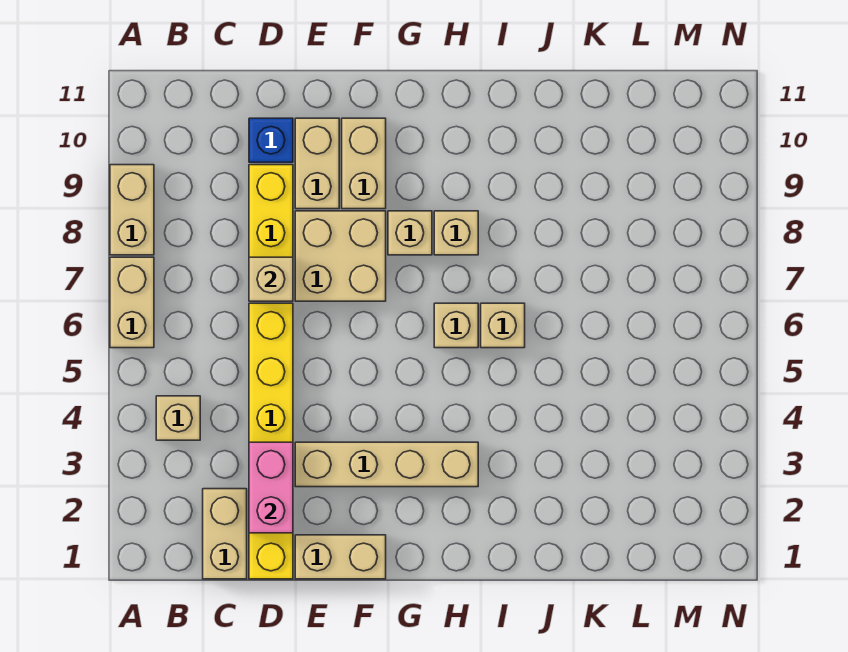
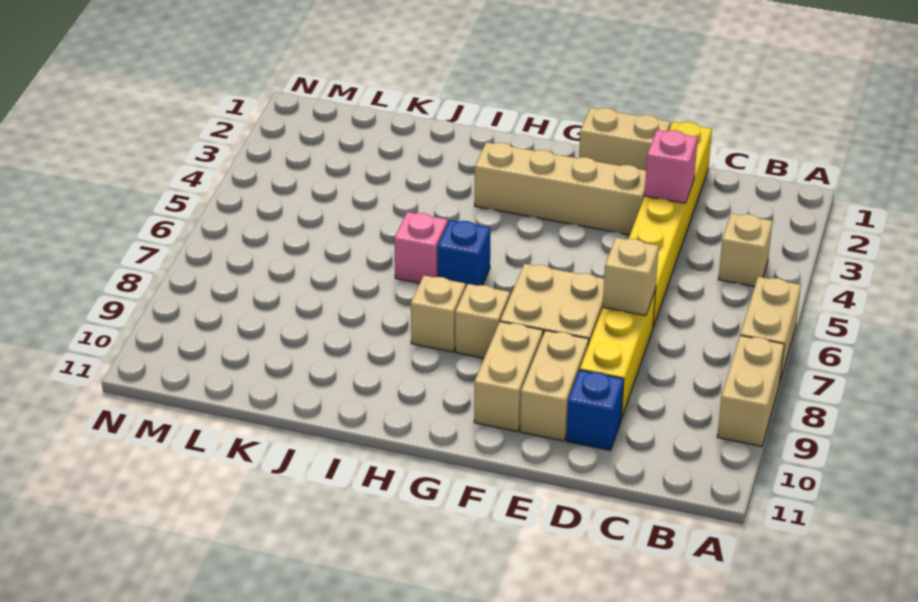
tan 1x2 brick [203,489,247,579] -> none
pink 1x2 brick [249,442,293,533] -> pink 1x1 brick [644,130,698,203]
tan 1x1 brick [434,303,478,348] -> blue 1x1 brick [437,220,491,286]
tan 1x1 brick [481,303,525,348] -> pink 1x1 brick [394,212,448,283]

